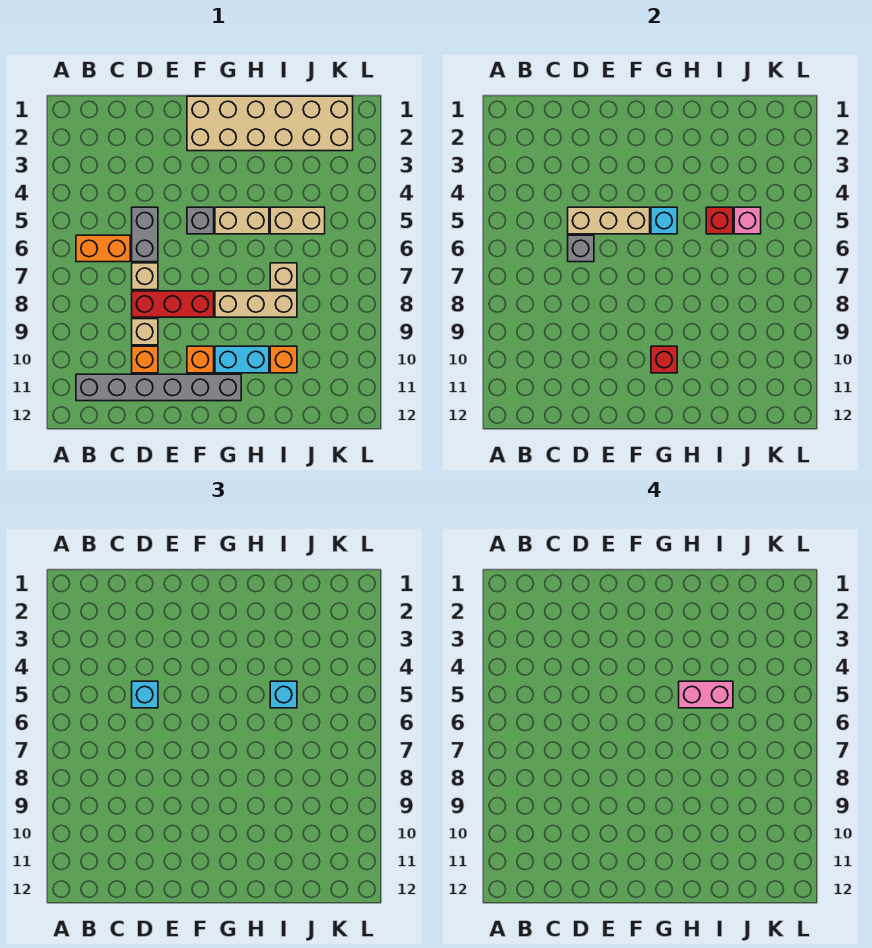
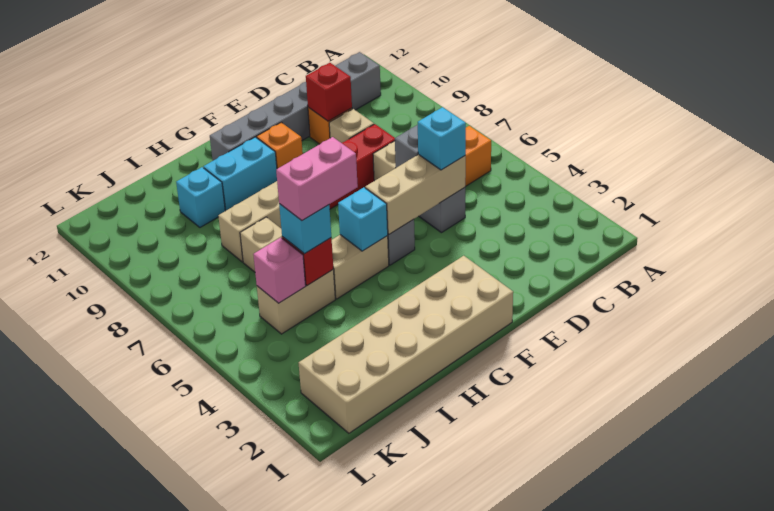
red 1x1 brick [651,346,677,373] -> red 1x1 brick moved to [306,63,352,121]
orange 1x1 brick [270,346,297,373] -> cyan 1x1 brick [176,167,225,227]

